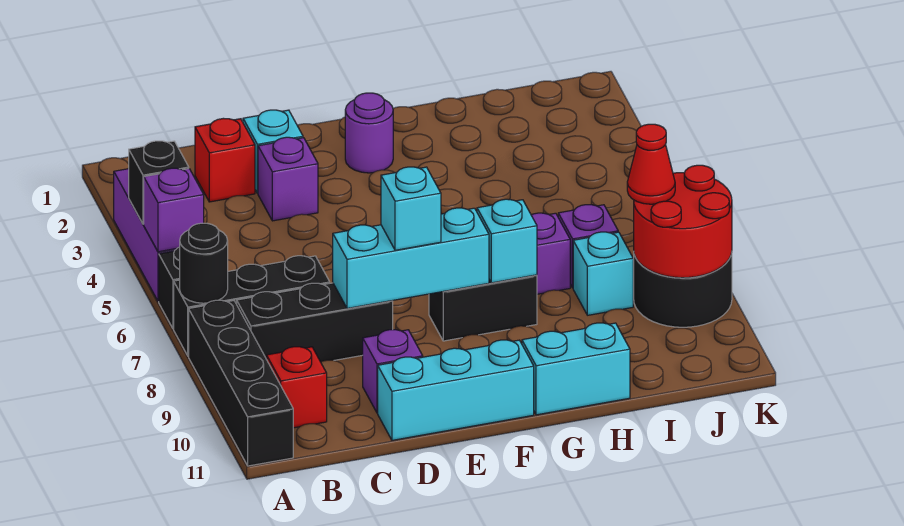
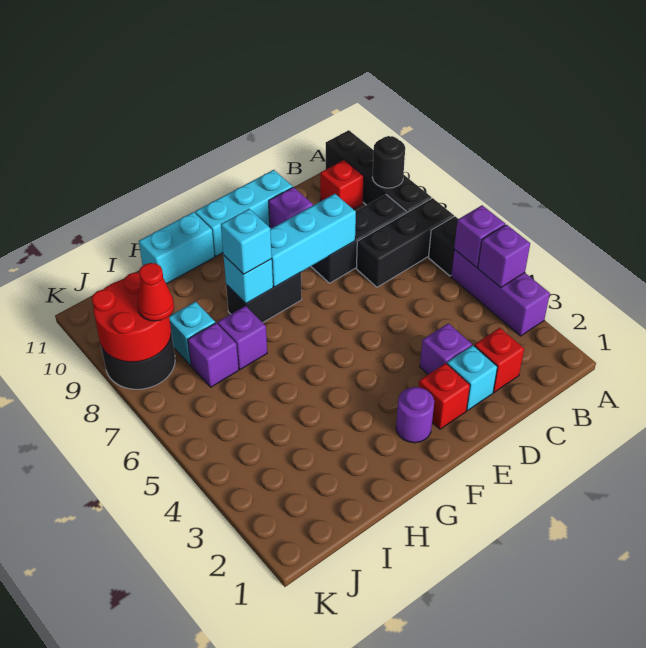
black 1x1 brick [128,141,189,224] -> purple 1x1 brick [478,225,530,287]
black 1x1 round brick [180,223,228,303] -> black 1x1 round brick moved to [372,136,405,188]
none -> red 1x1 brick [419,363,470,429]
cyan 1x1 brick [381,167,441,250] -> cyan 1x1 brick moved to [221,209,272,274]

